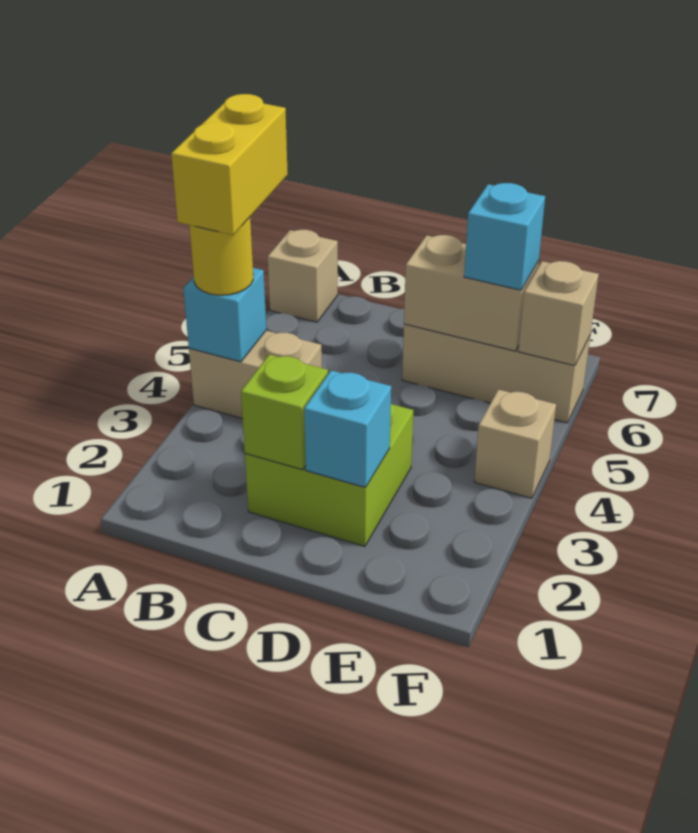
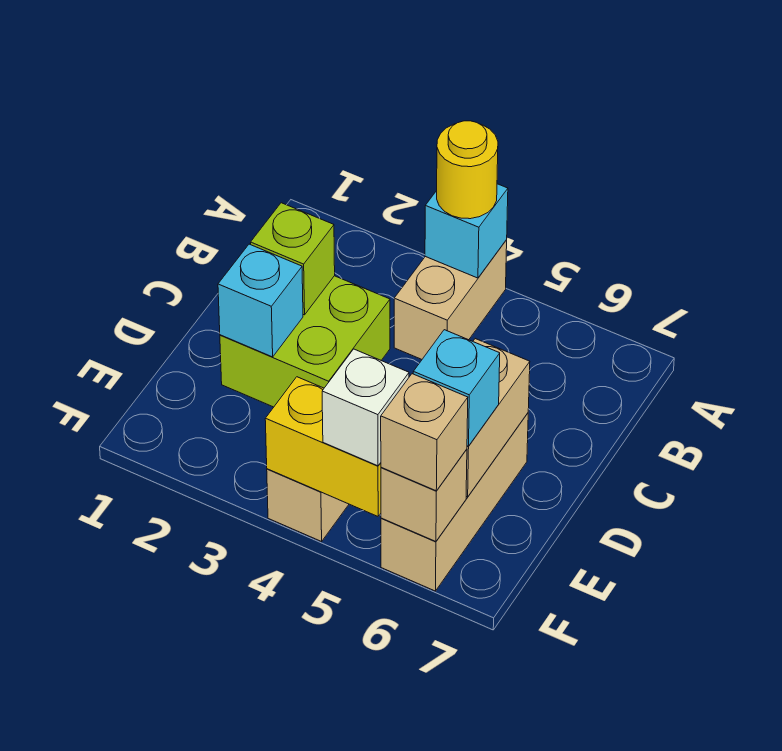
yellow 1x2 brick [171,94,288,235] -> yellow 1x2 brick moved to [265,377,381,516]
tan 1x1 brick [268,230,338,322] -> tan 1x1 brick moved to [381,374,468,491]
none -> white 1x1 brick [322,349,409,466]

